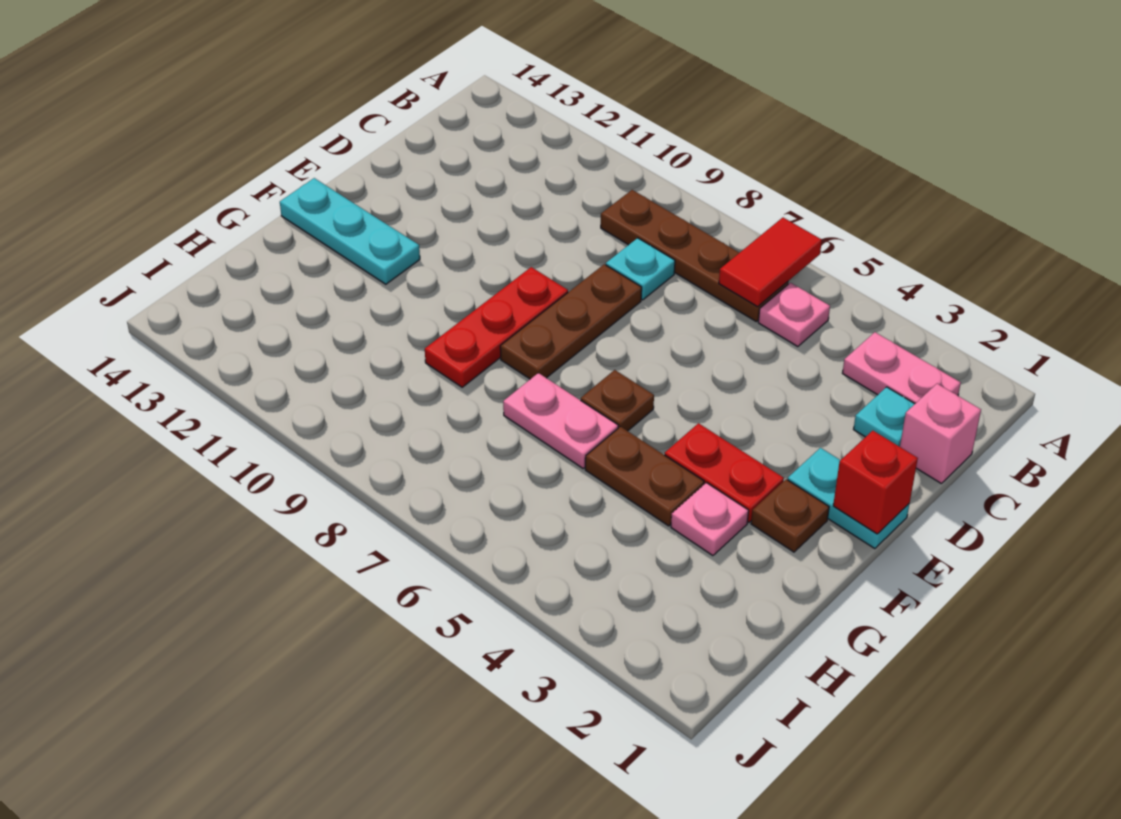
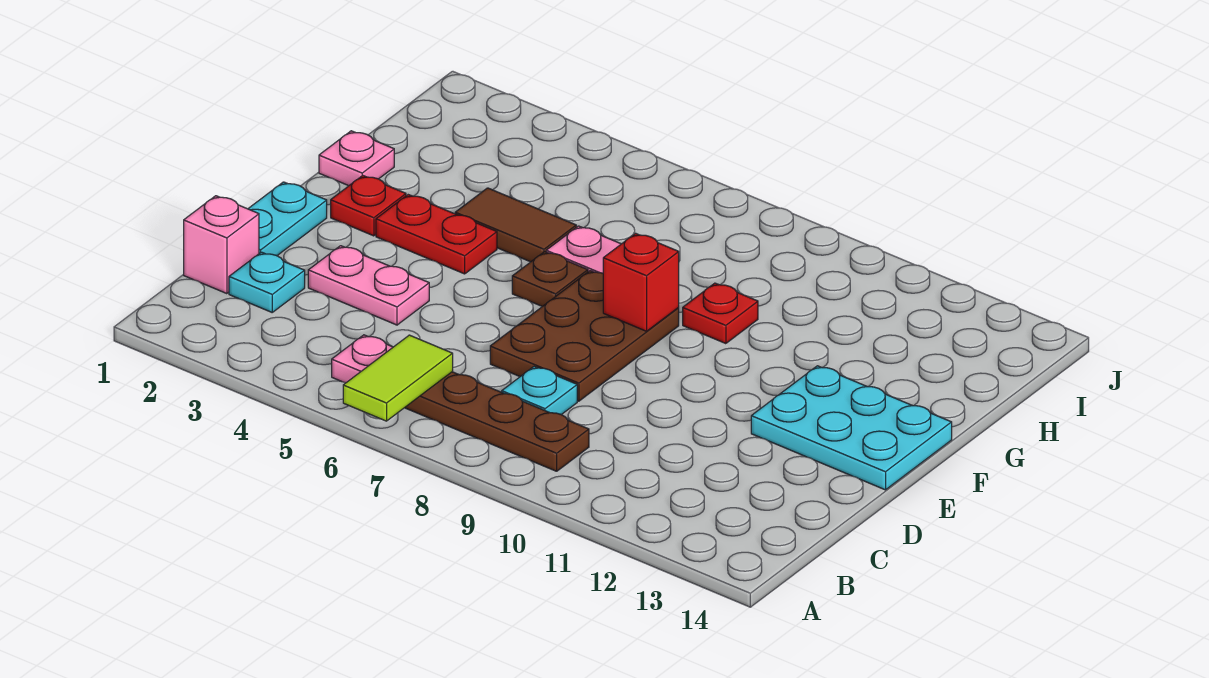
red 1x2 tile [719,218,822,307] -> lime 1x2 tile [343,335,453,421]
pink 1x2 plate [842,332,961,403] -> pink 1x2 plate moved to [308,246,429,325]
brown 1x3 plate [500,264,642,379] -> brown 2x3 plate [490,271,679,401]
cyan 1x2 plate [788,448,909,549] -> cyan 1x2 plate turned to [248,182,327,256]
red 1x1 brick [833,431,918,534] -> red 1x1 brick moved to [603,233,679,331]
red 1x3 plate [425,267,568,387] -> red 1x1 plate [683,283,758,344]
brown 1x1 plate [751,479,829,552] -> red 1x1 plate [331,175,406,236]
cyan 1x3 plate [280,178,420,284] -> cyan 2x3 plate [751,366,952,490]
pink 1x1 plate [671,483,749,556] -> pink 1x1 plate moved to [319,131,394,186]
brown 1x2 plate [585,427,704,526] -> brown 1x2 tile [455,188,576,262]

